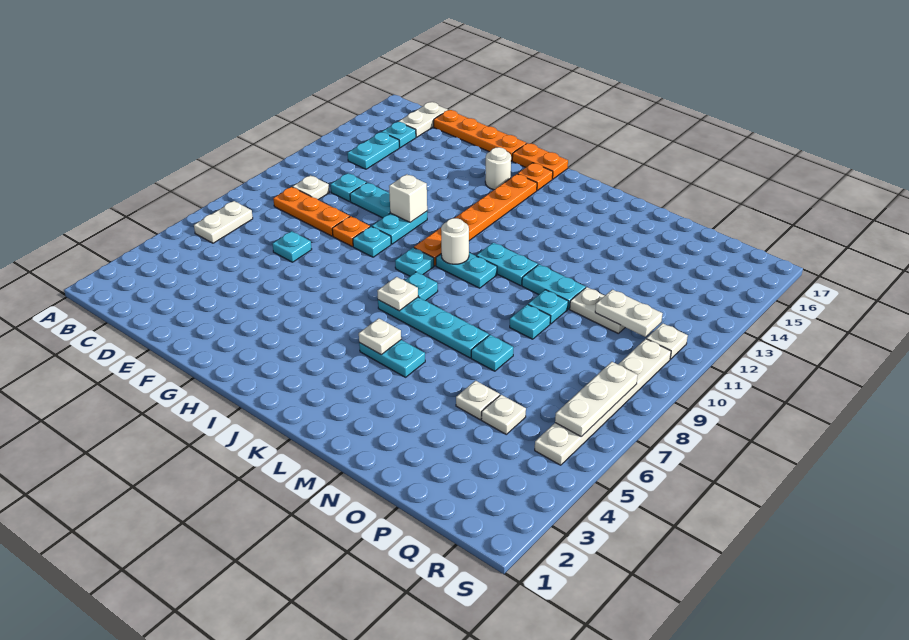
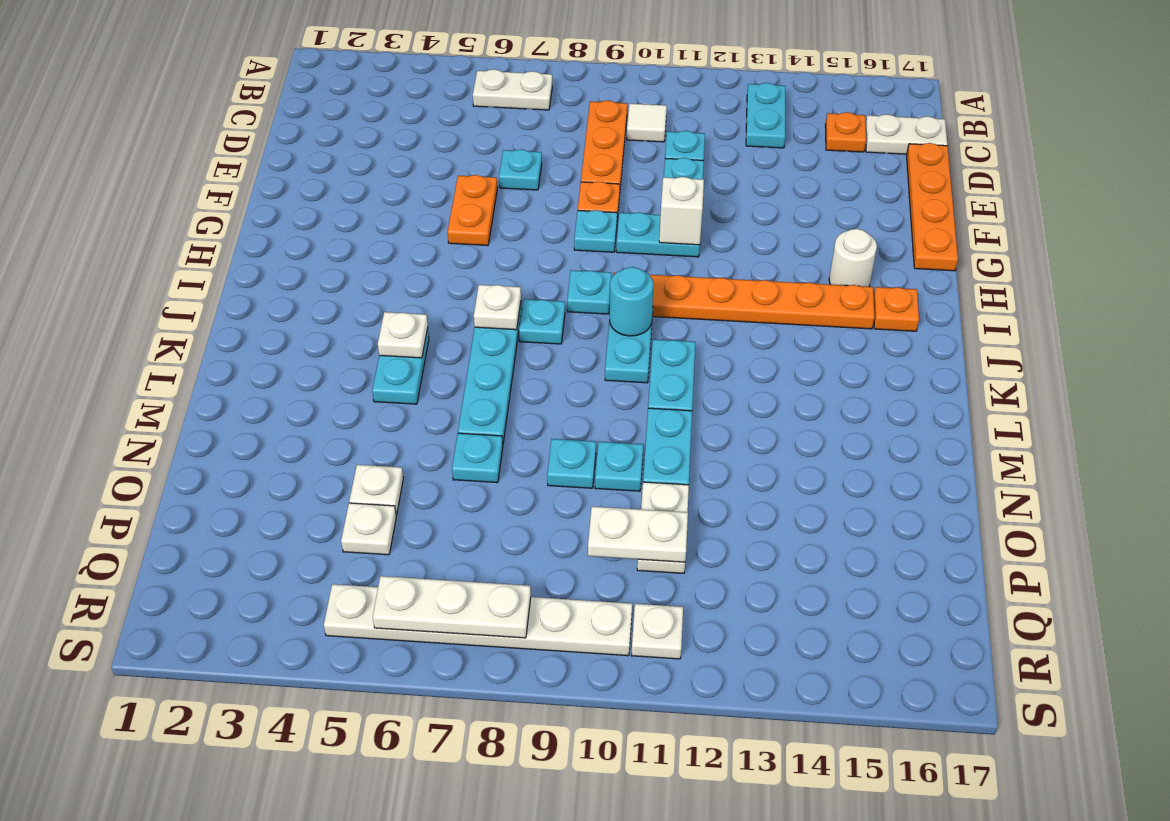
white 1x1 plate [293,175,329,200] -> white 1x1 tile [627,104,667,142]
cyan 1x2 plate [347,132,399,169] -> cyan 1x2 plate turned to [746,83,785,148]
cyan 1x1 plate [382,122,416,148] -> orange 1x1 plate [825,112,866,152]
orange 1x2 plate [512,143,568,179] -> orange 1x2 plate moved to [448,175,497,245]
white 1x1 round brick [441,218,469,264] -> cyan 1x1 round brick [610,267,653,336]
white 1x2 plate [595,290,663,337] -> white 1x2 plate turned to [588,506,688,562]

